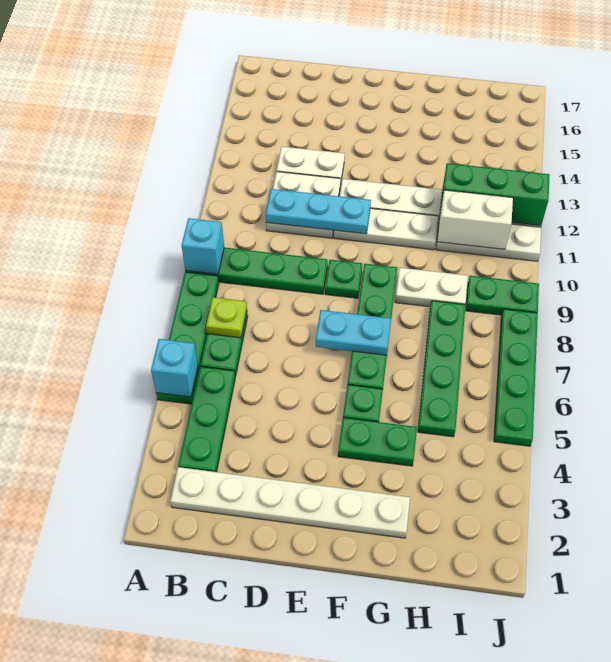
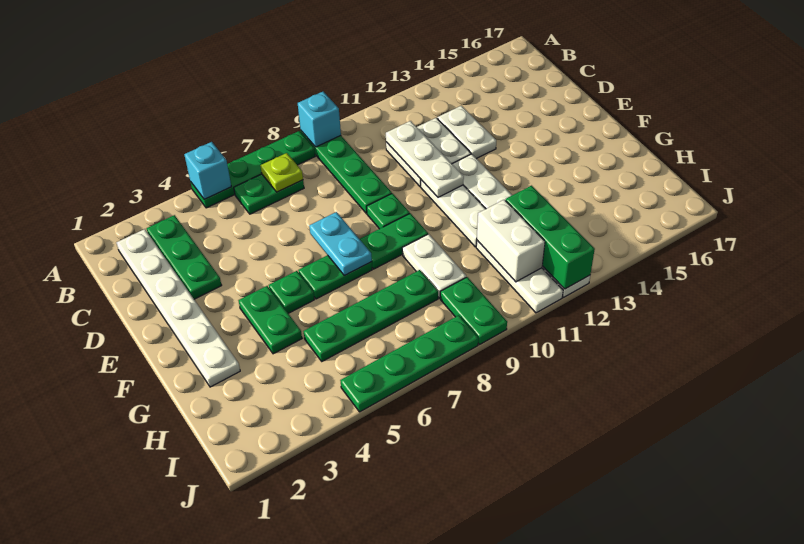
green 1x3 plate [178,367,235,472] -> green 1x3 plate turned to [147,215,222,299]
cyan 1x3 plate [266,189,371,234] -> white 1x3 plate [386,121,464,197]

